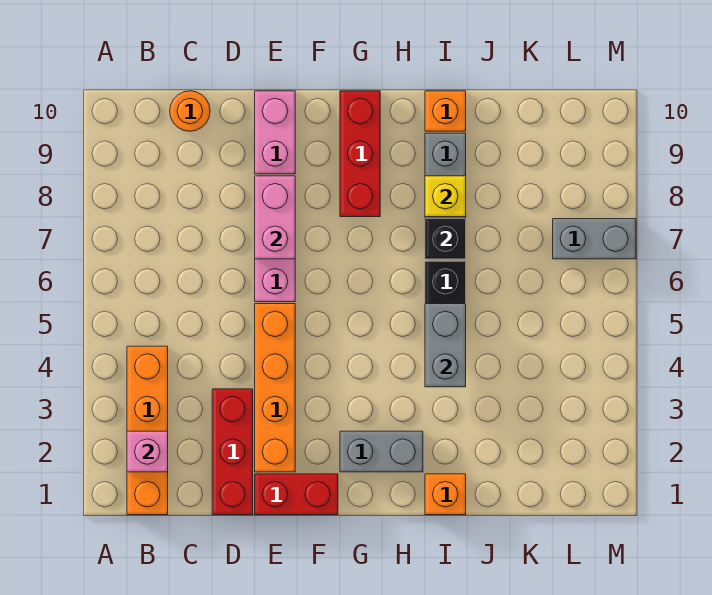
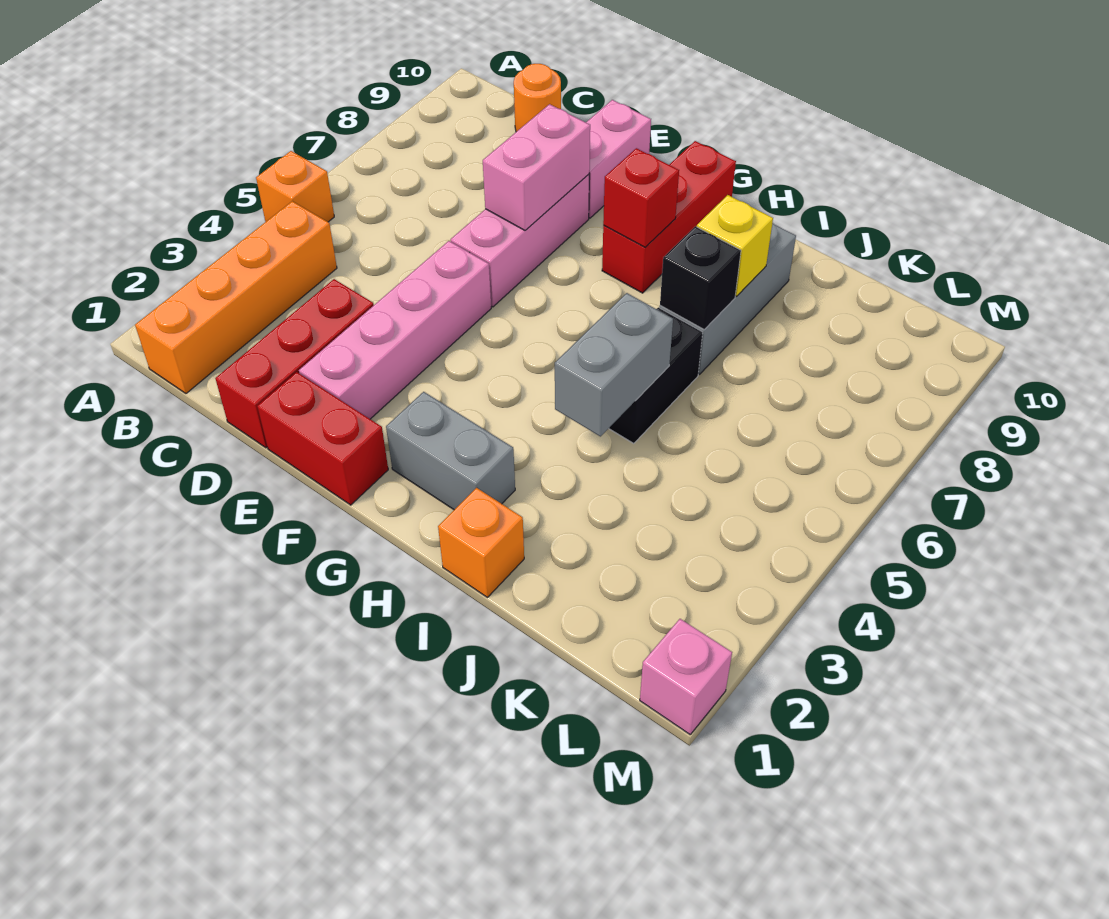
pink 1x1 brick [127,431,168,472] -> pink 1x1 brick moved to [640,619,732,734]
orange 1x4 brick [255,304,295,472] -> pink 1x4 brick [299,241,491,419]
none -> red 1x1 brick [603,148,679,247]
orange 1x1 brick [425,91,466,131] -> orange 1x1 brick moved to [256,151,334,222]
grey 1x2 brick [553,219,636,259] -> none

